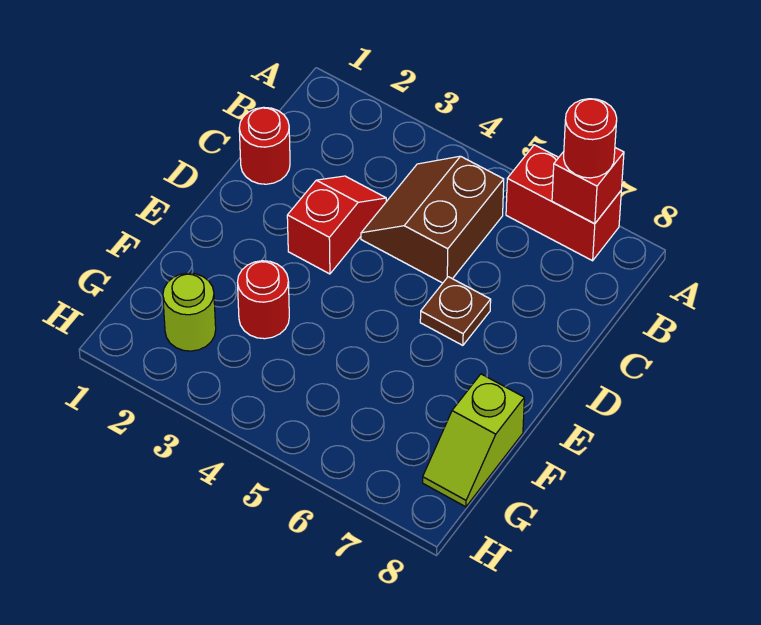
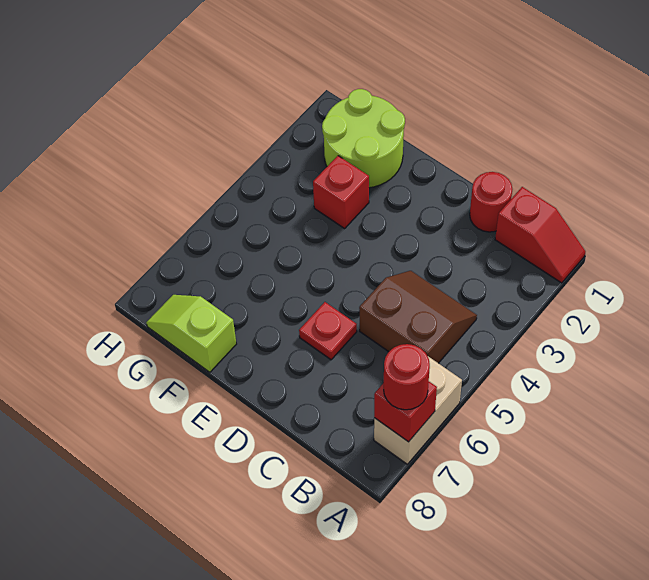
red 1x2 brick [506,145,621,261] -> tan 1x2 brick [374,356,462,464]
red 1x2 slope [287,176,386,274] -> red 1x2 slope moved to [495,187,586,283]
brown 1x1 plate [420,277,491,345] -> red 1x1 plate [299,302,357,360]
red 1x1 round brick [238,261,289,339] -> red 1x1 brick [313,156,369,228]
lime 1x1 round brick [163,273,216,351] -> lime 2x2 round brick [322,89,405,188]

